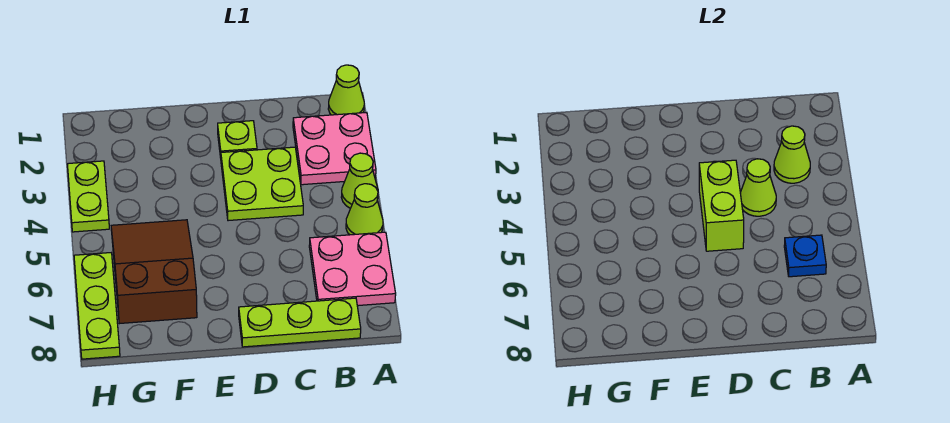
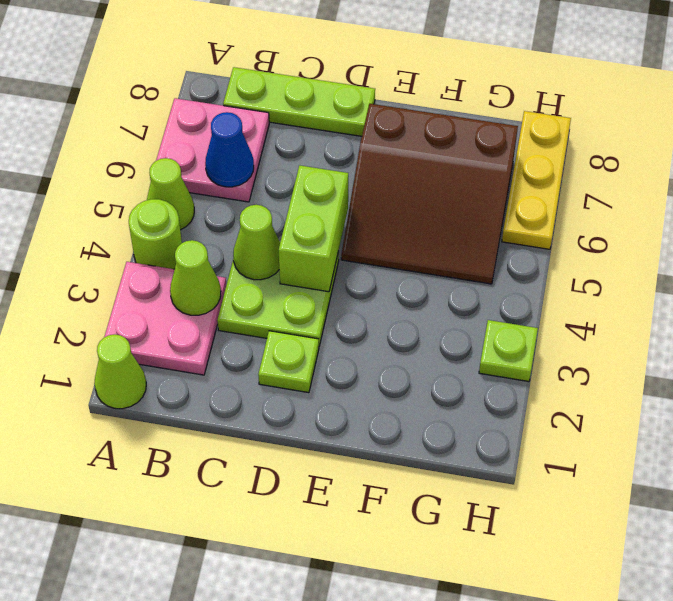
lime 1x1 cone [341,153,378,208] -> lime 1x1 round brick [129,199,182,269]
blue 1x1 plate [784,235,826,277] -> blue 1x1 cone [205,112,254,187]
brown 2x3 slope [111,220,197,324] -> brown 3x3 slope [341,104,518,284]
lime 1x2 plate [67,161,109,232] -> lime 1x1 plate [479,320,538,381]
lime 1x3 plate [74,253,120,359] -> yellow 1x3 plate [502,111,571,249]

